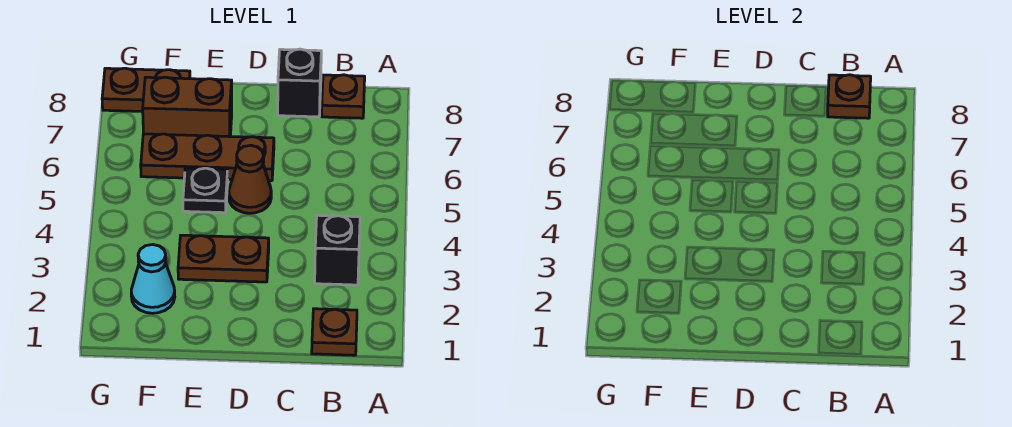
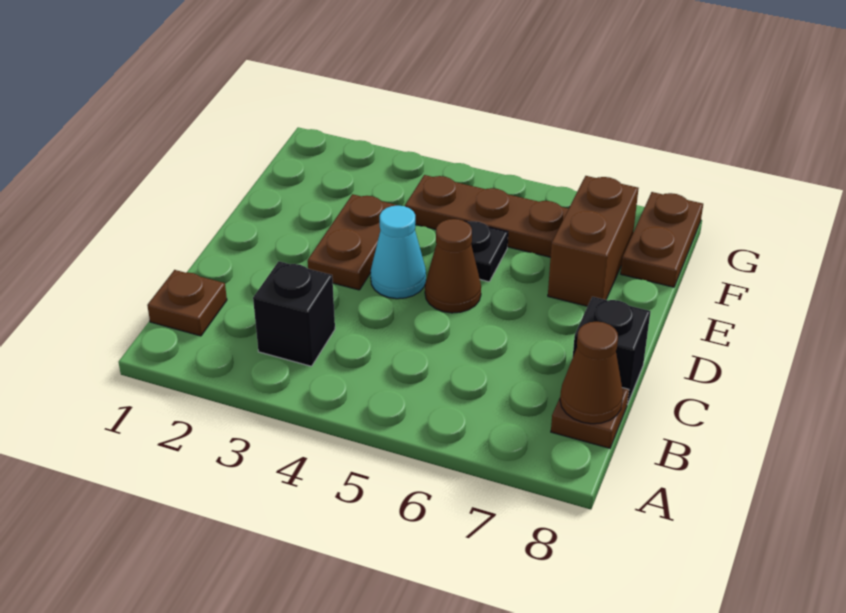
brown 1x1 plate [828,75,871,118] -> brown 1x1 cone [560,322,623,424]
brown 1x3 plate [141,134,274,181] -> brown 1x3 plate turned to [405,175,568,257]
cyan 1x1 cone [131,245,175,313] -> cyan 1x1 cone moved to [371,205,426,299]

